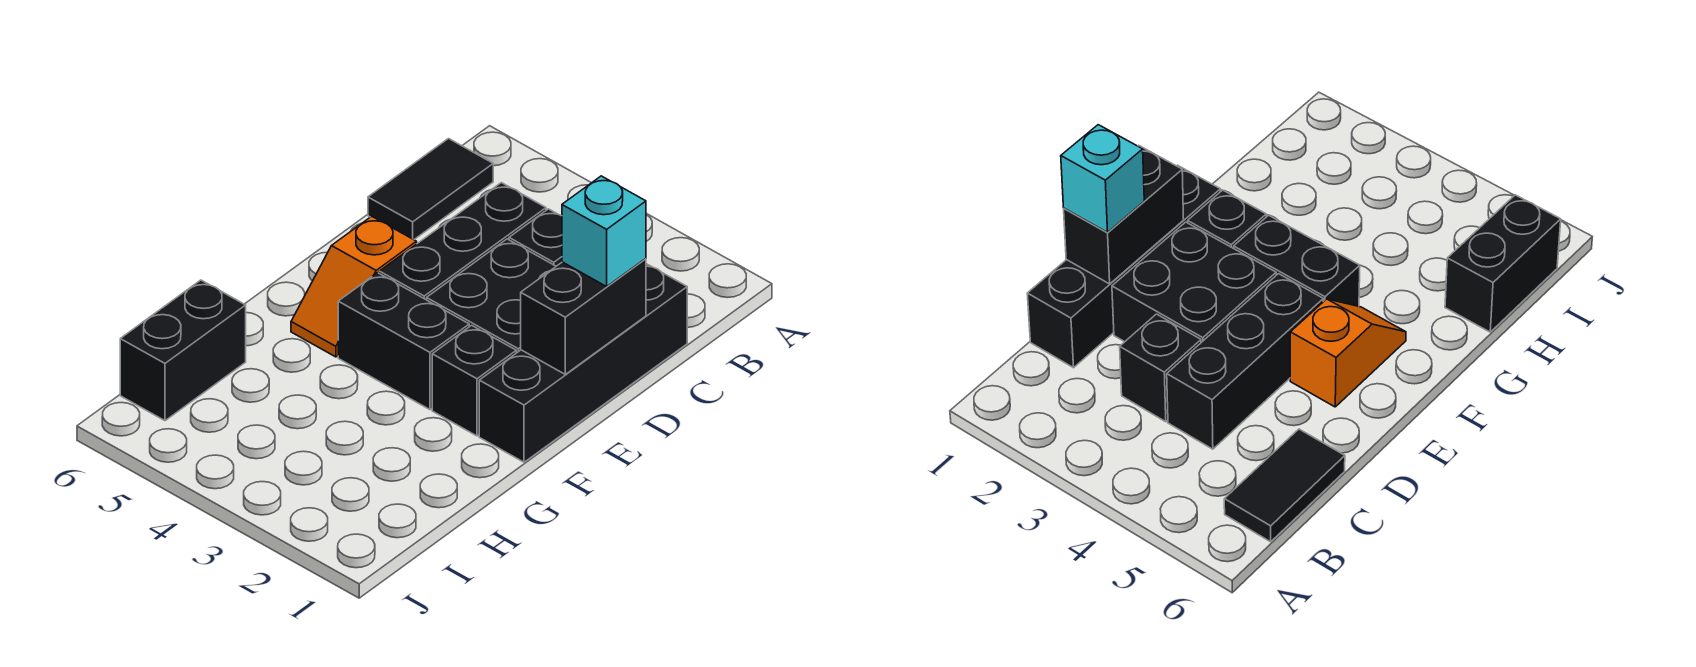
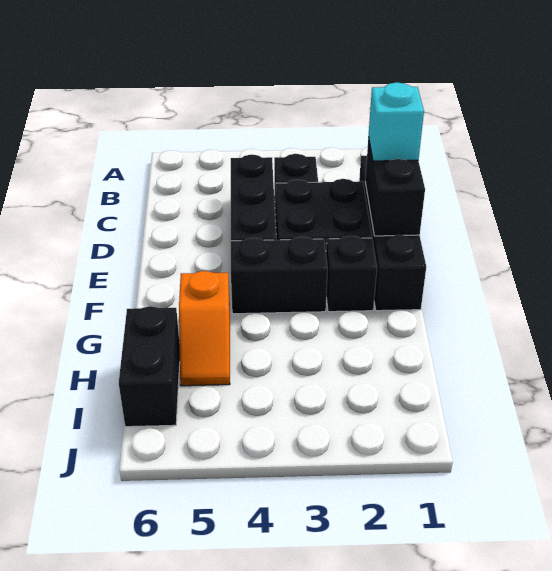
black 1x2 tile [368,139,493,240] -> none
orange 1x2 slope [291,216,417,357] -> orange 1x2 slope moved to [179,271,230,386]

